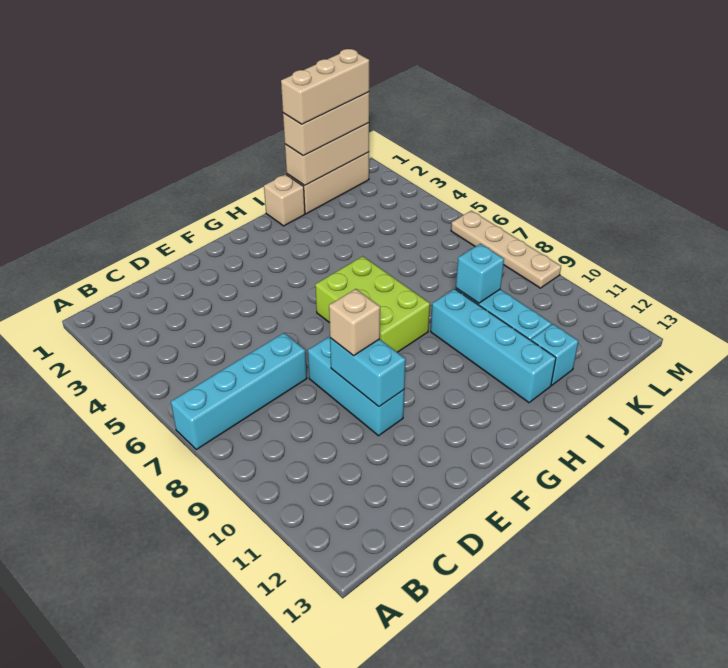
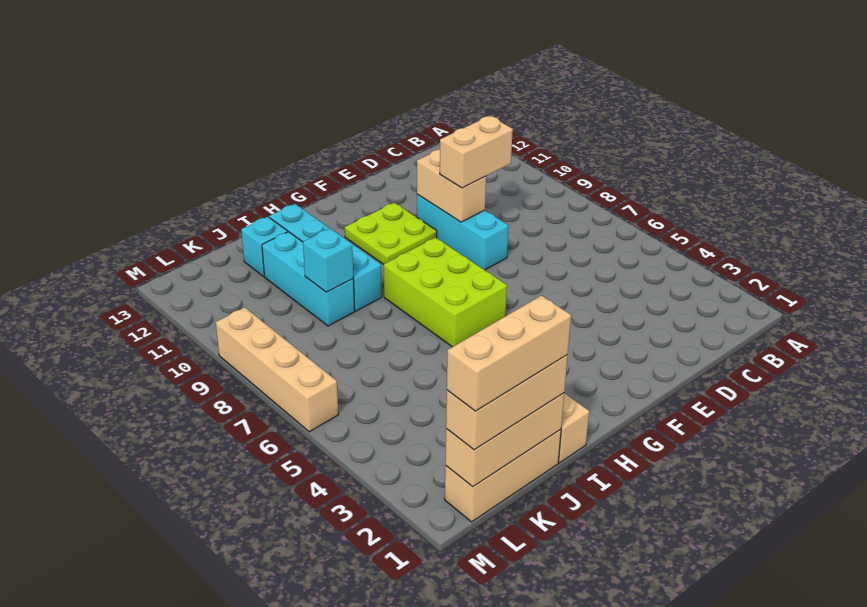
cyan 1x4 brick [171,333,307,450] -> none
cyan 1x2 brick [330,338,406,407] -> tan 1x2 brick [417,150,486,222]
tan 1x1 brick [329,289,380,356] -> tan 1x2 brick [440,116,513,188]
none -> lime 2x2 plate [345,203,437,264]
tan 1x4 plate [451,211,561,288] -> tan 1x4 brick [216,307,338,432]

